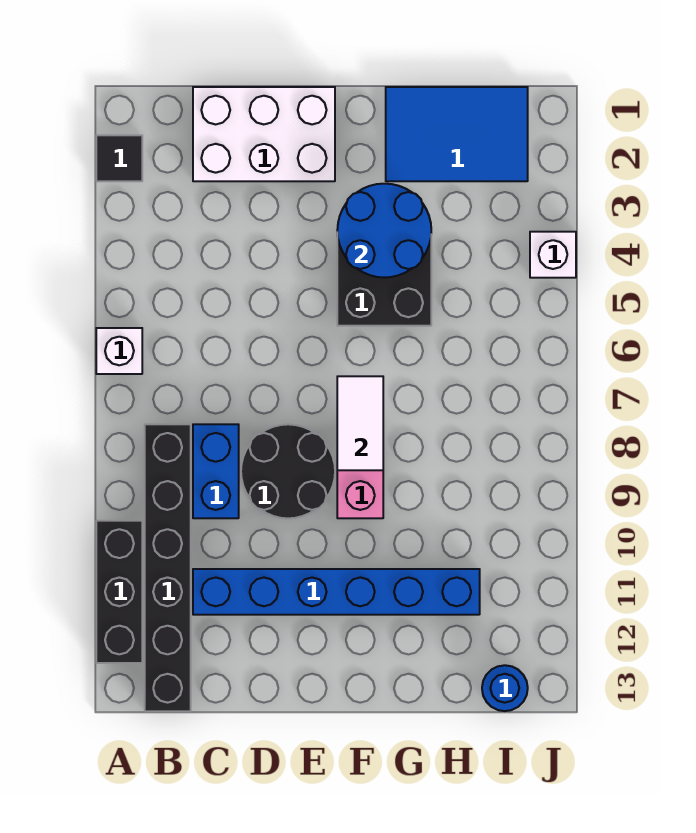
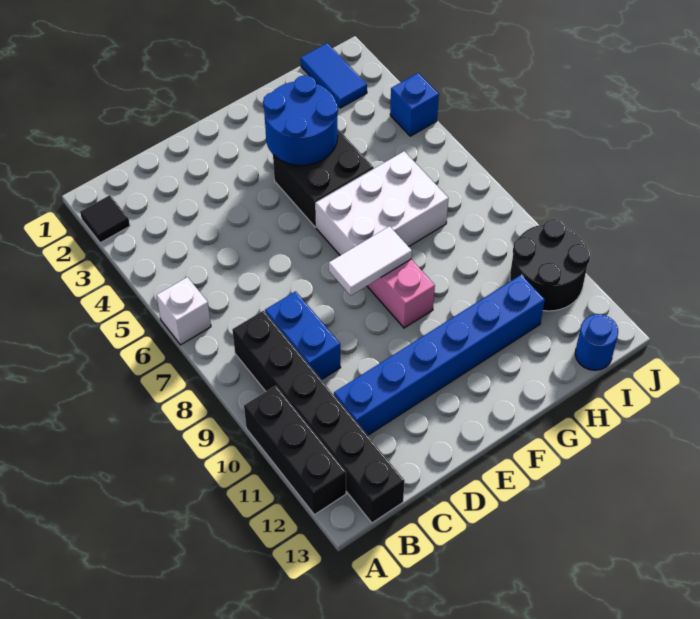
white 2x3 brick [193,87,335,181] -> white 2x3 brick moved to [316,151,448,255]
black 2x2 round brick [241,424,335,518] -> black 2x2 round brick moved to [510,219,591,311]
white 1x2 tile [337,376,383,470] -> white 1x2 tile turned to [329,226,412,295]
blue 2x3 tile [386,87,528,181] -> blue 1x2 tile [301,43,367,108]
white 1x1 brick [530,232,576,278] -> blue 1x1 brick [390,73,439,136]

